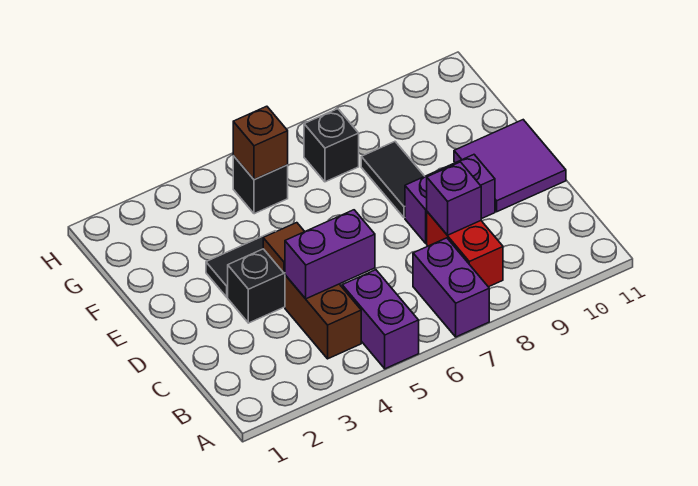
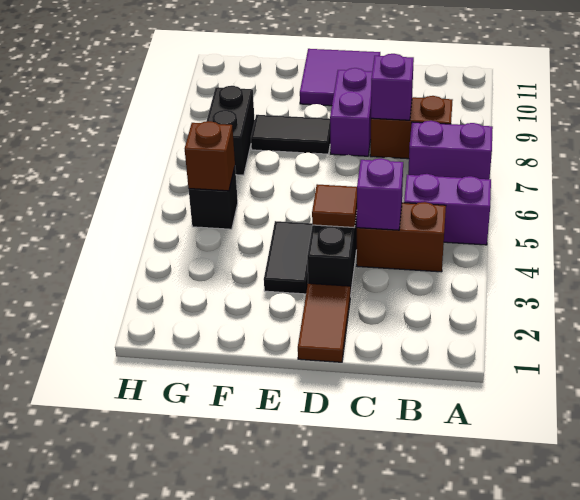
red 1x2 brick [427,212,503,287] -> brown 1x2 brick [370,96,453,159]
purple 1x2 brick [285,210,375,299] -> purple 1x1 brick [356,158,403,230]
none -> brown 1x2 tile [298,283,350,362]
black 1x1 brick [304,109,359,182] -> black 1x2 brick [206,86,255,175]

